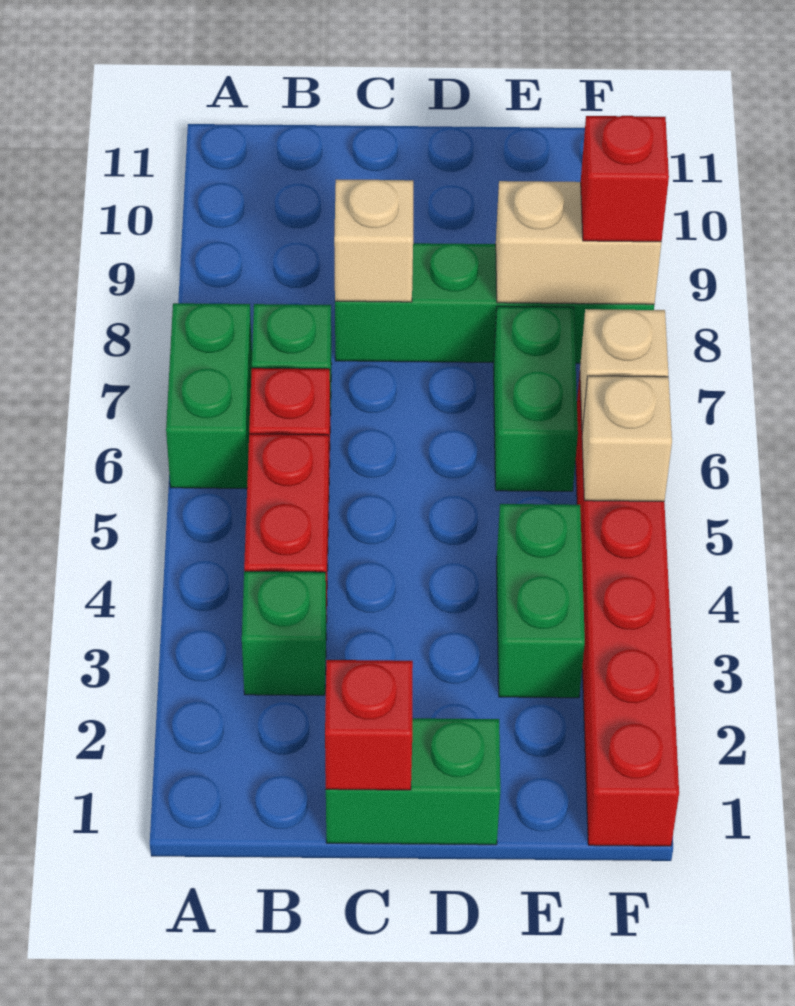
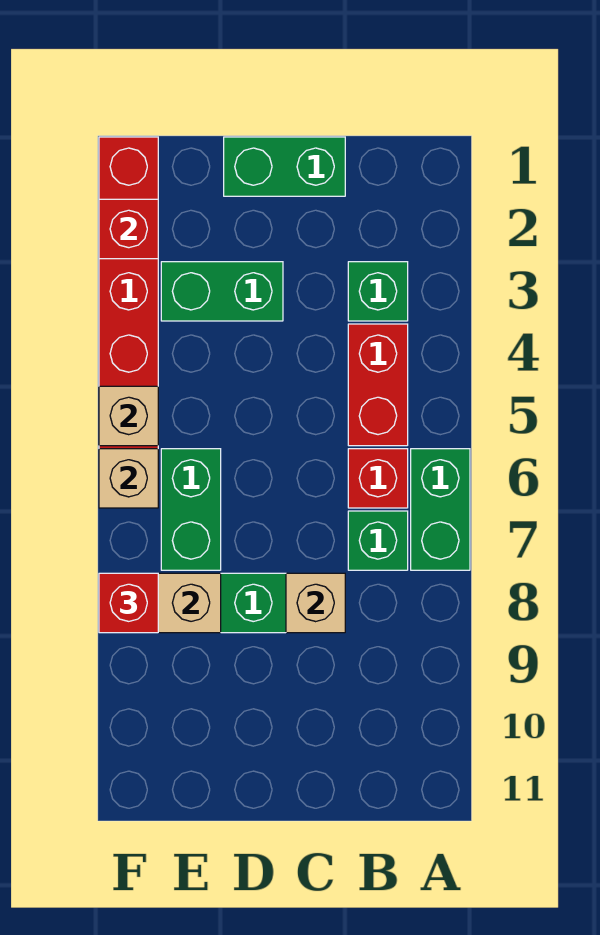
red 1x1 brick [325,660,413,790] -> red 1x1 brick moved to [99,199,158,259]
green 1x2 brick [497,504,585,698] -> green 1x2 brick turned to [161,262,283,321]

